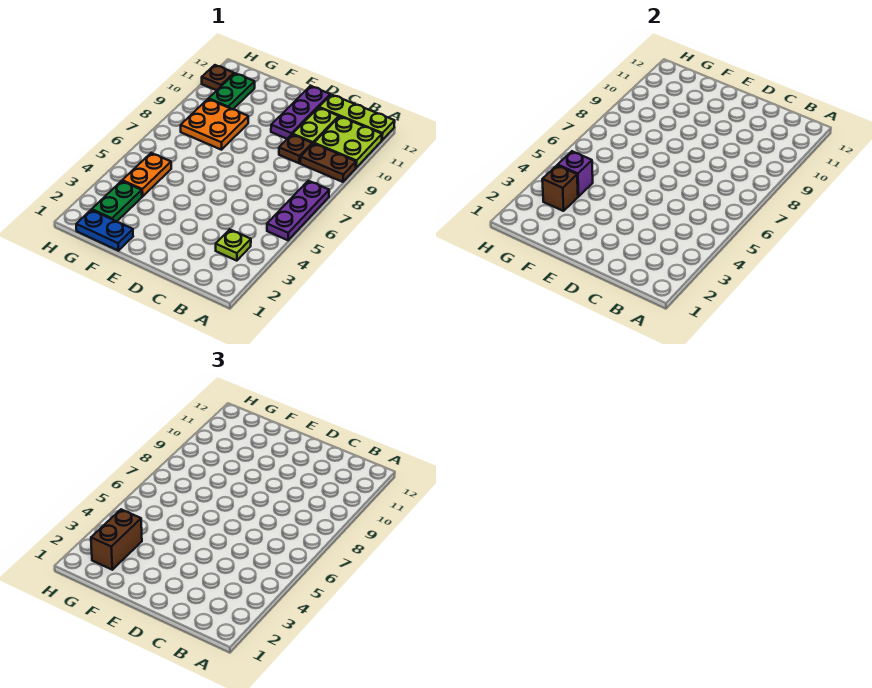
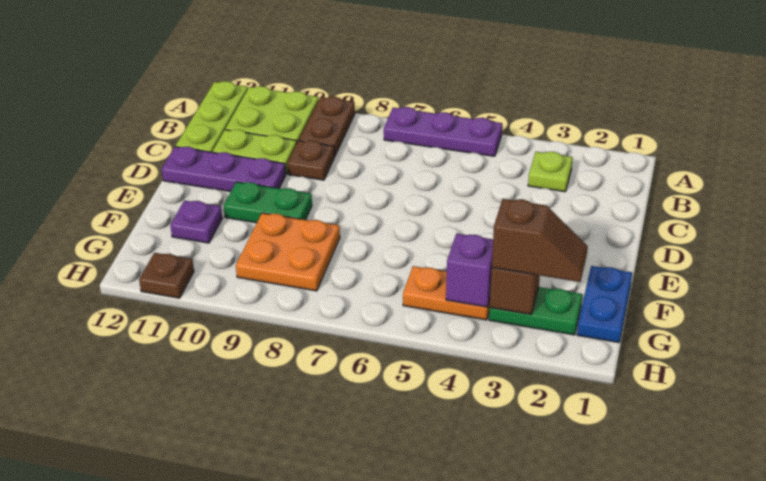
none -> purple 1x1 plate [170,200,222,243]
brown 1x2 brick [91,509,142,570] -> brown 1x2 slope [492,199,588,282]
green 1x2 plate [209,73,255,109] -> green 1x2 plate moved to [224,182,312,223]

